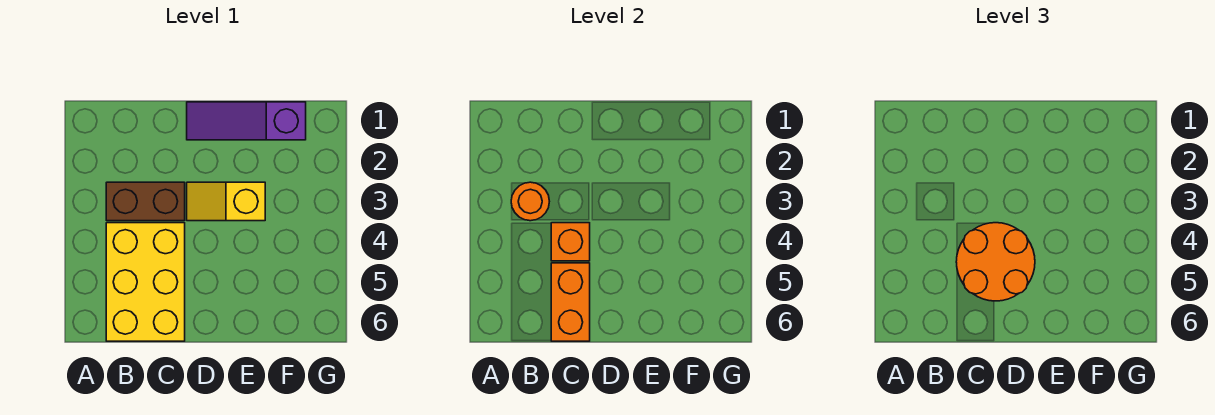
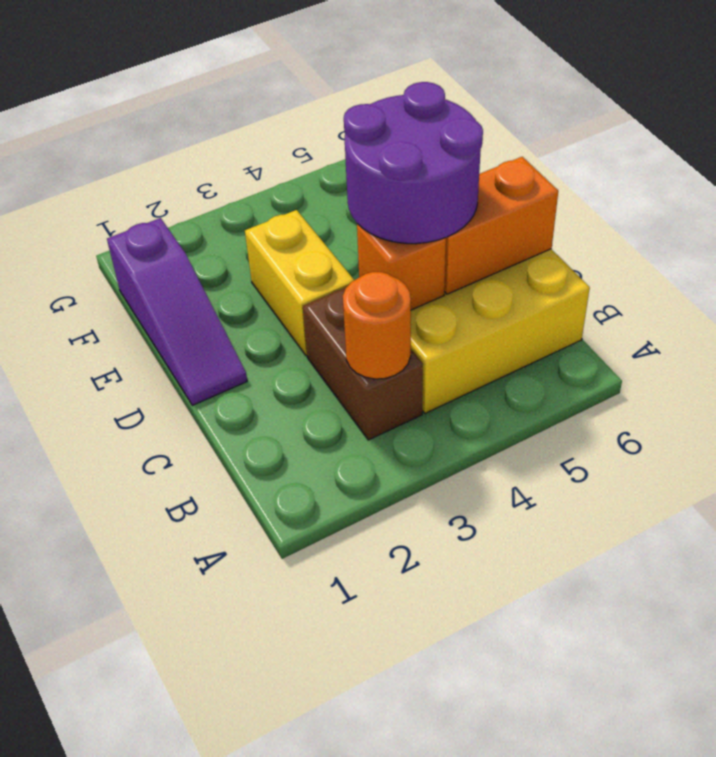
orange 2x2 round brick [956,223,1035,301] -> purple 2x2 round brick [344,82,483,244]
yellow 1x2 slope [187,182,265,221] -> yellow 1x2 brick [245,210,354,356]

